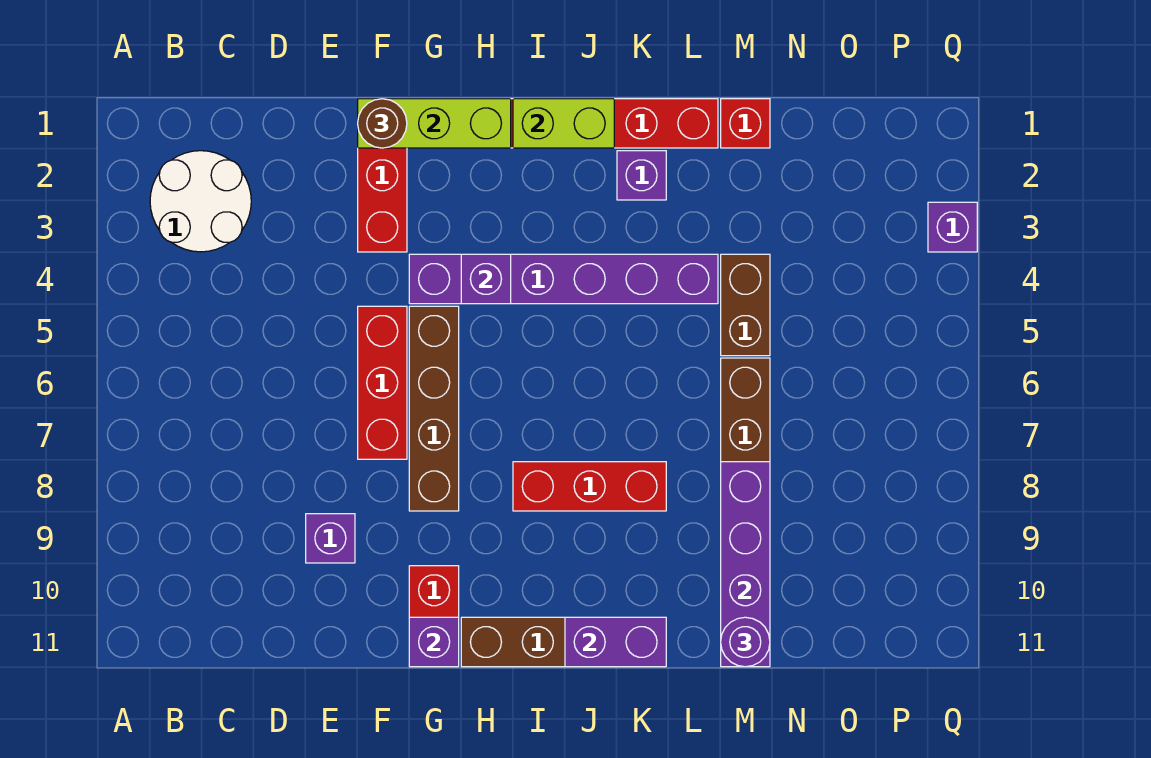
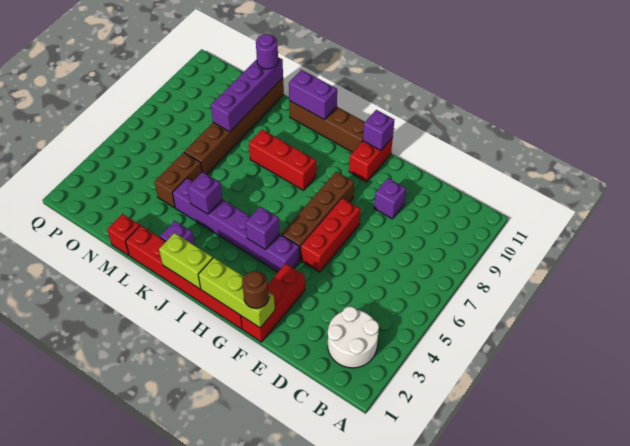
purple 1x1 brick [928,202,977,252] -> purple 1x1 brick moved to [188,172,222,214]

